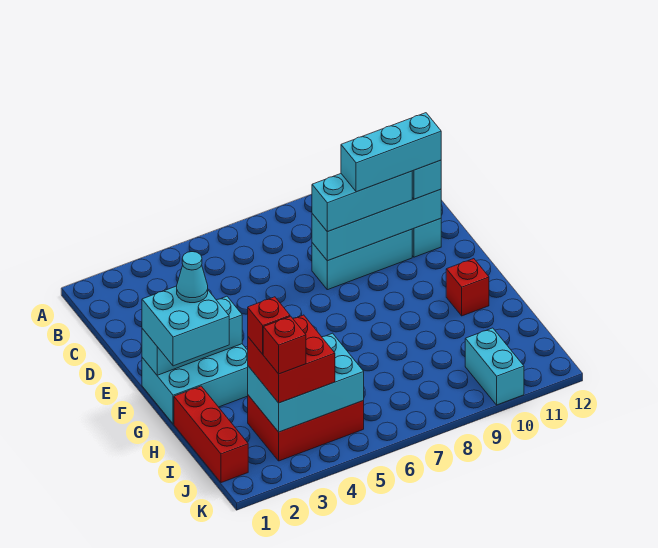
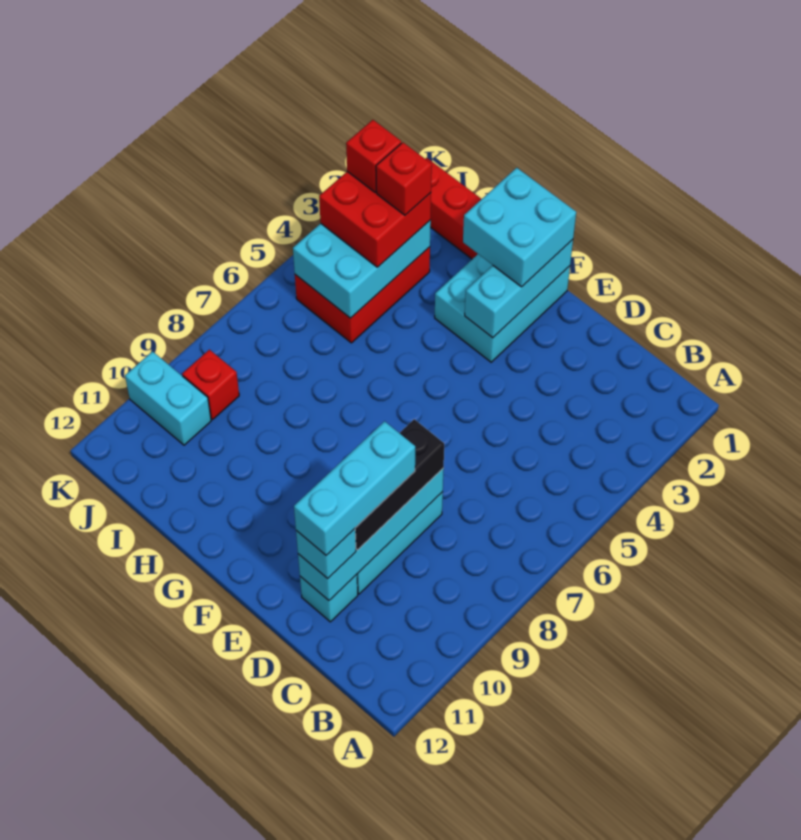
cyan 1x3 brick [312,171,412,232] -> black 1x3 brick [355,419,444,550]
cyan 1x1 cone [177,252,208,303] -> none
red 1x1 brick [446,259,489,316] -> red 1x1 brick moved to [182,350,239,420]

